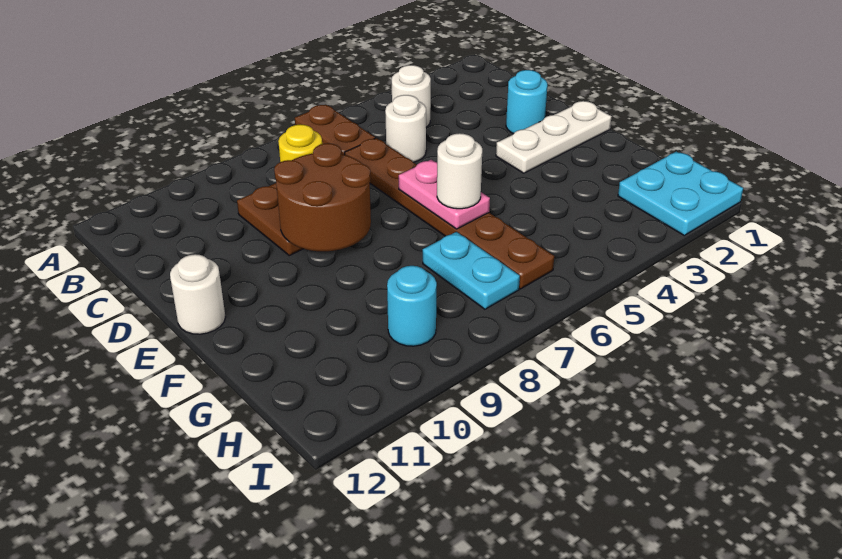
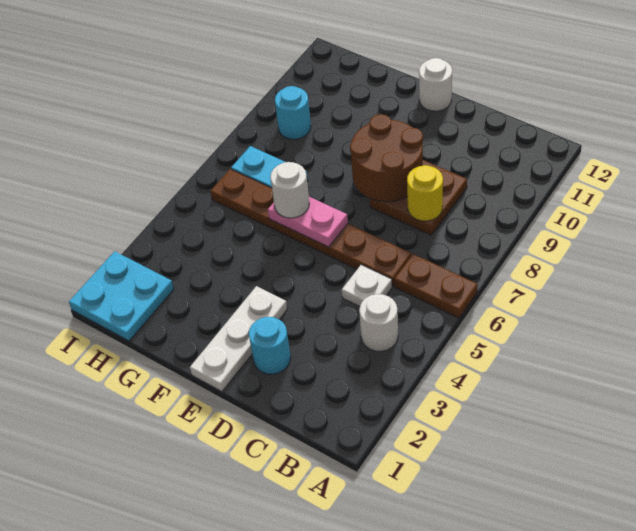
white 1x1 round brick [385,95,426,162] -> white 1x1 plate [342,265,392,307]

